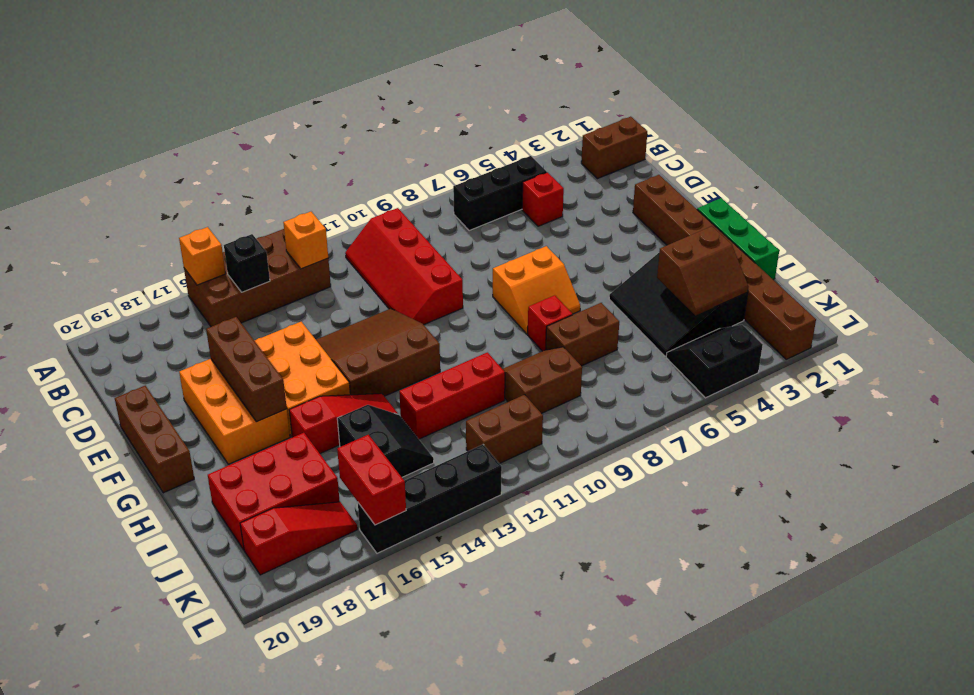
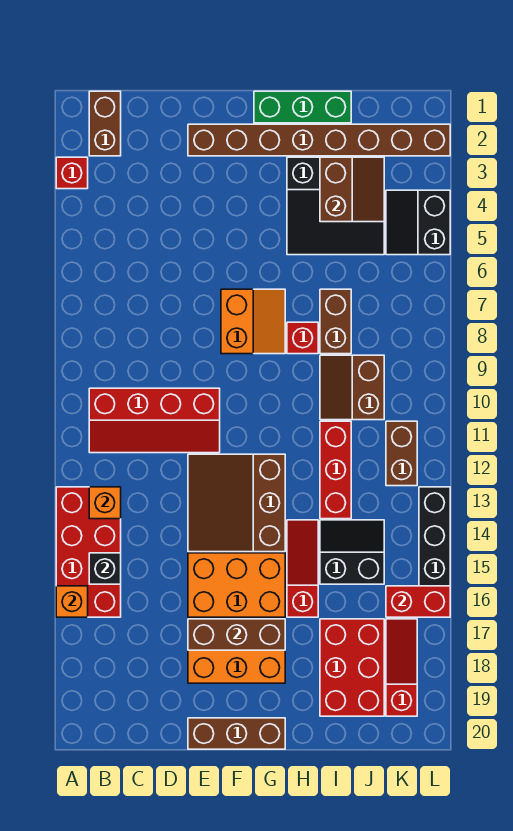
brown 2x4 brick [184,229,331,327] -> red 2x4 brick [56,487,121,617]
black 1x3 brick [453,156,547,231] -> none
red 1x1 brick [522,172,564,226] -> red 1x1 brick moved to [56,157,88,189]

